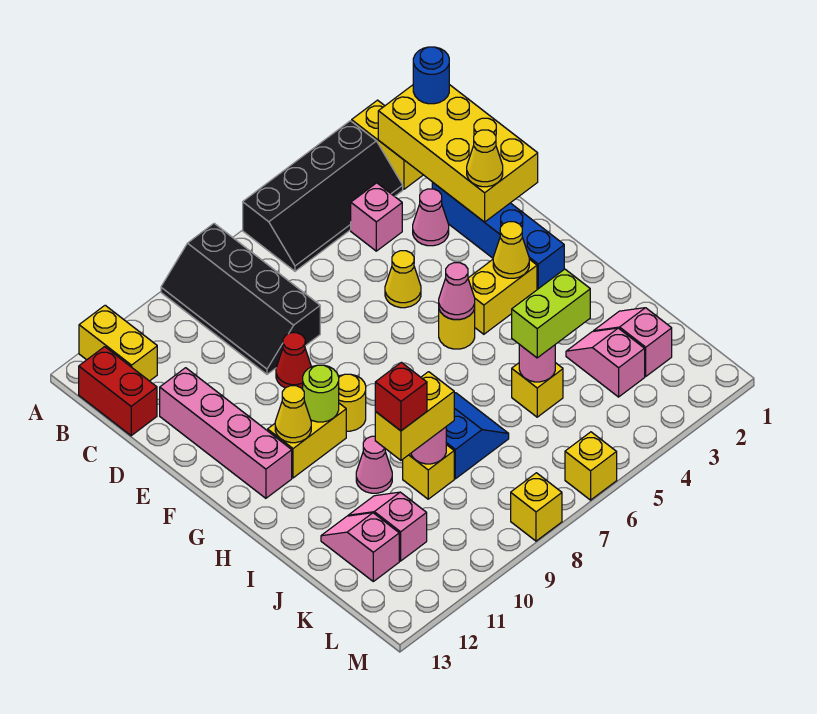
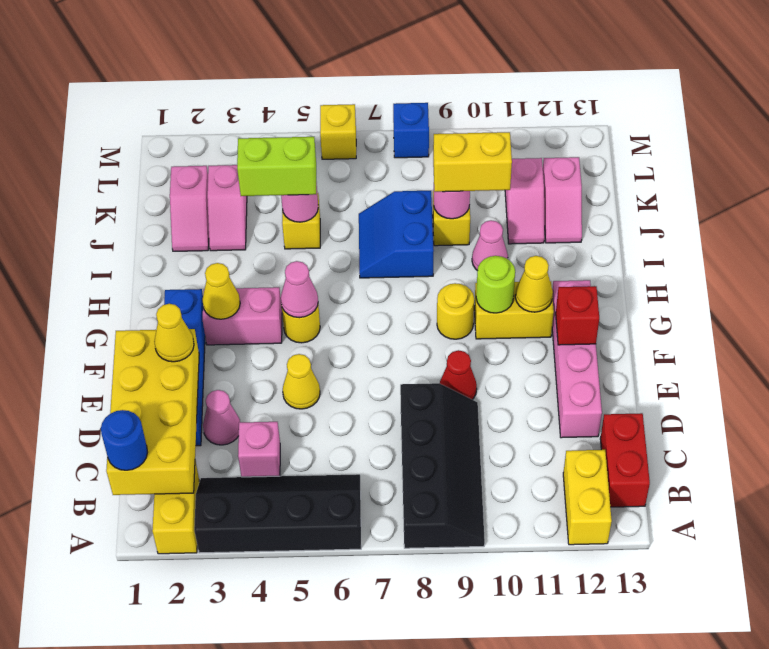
yellow 1x2 brick [468,259,537,334] -> pink 1x2 brick [203,287,282,345]
red 1x1 brick [375,362,427,431] -> red 1x1 brick moved to [556,286,599,345]
yellow 1x1 brick [511,473,562,541] -> blue 1x1 brick [393,103,429,158]

